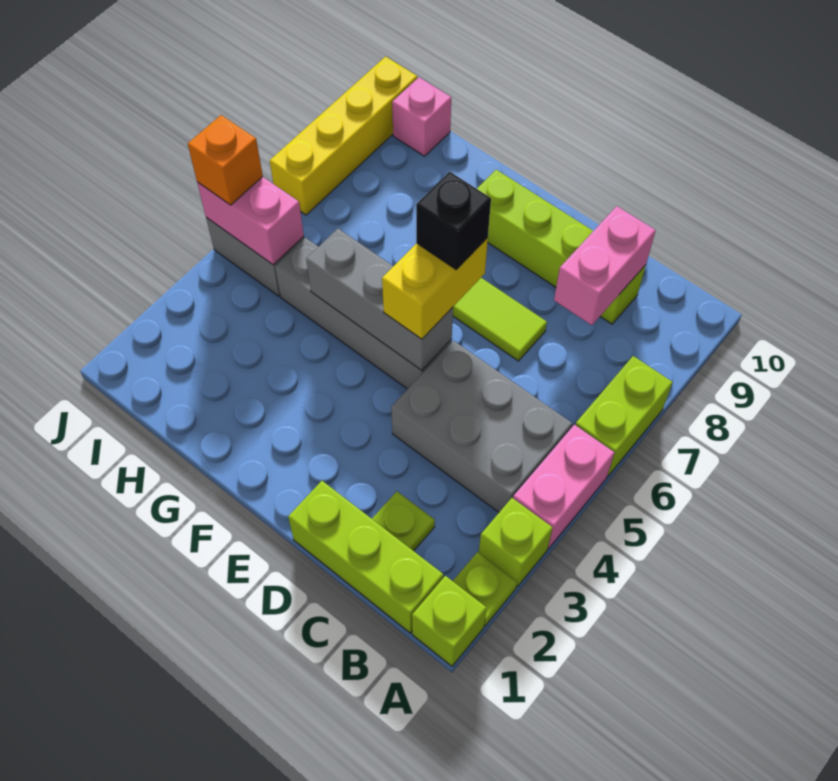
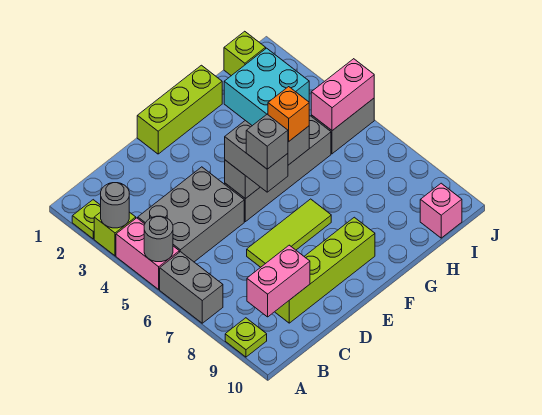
lime 1x1 brick [412,576,487,666] -> lime 1x1 brick moved to [224,31,266,76]
none -> grey 1x1 round brick [101,183,129,228]
none -> grey 1x1 round brick [144,216,173,262]
lime 1x2 brick [575,356,673,477] -> grey 1x2 brick [160,252,223,323]
lime 1x3 brick [288,481,443,633] -> lime 1x3 brick moved to [137,65,222,154]
lime 1x1 plate [372,491,435,551] -> lime 1x1 plate moved to [225,318,267,357]
pink 1x2 brick [554,206,656,325] -> pink 1x2 brick turned to [247,245,310,317]
yellow 1x2 brick [382,238,488,339] -> grey 1x2 brick [225,121,288,192]
black 1x1 brick [416,172,491,270] -> grey 1x1 brick [246,114,288,169]
none -> cyan 2x2 brick [224,48,309,126]
orange 1x1 brick [188,115,263,205] -> orange 1x1 brick moved to [268,87,309,141]
yellow 1x4 brick [270,57,417,215] -> none

